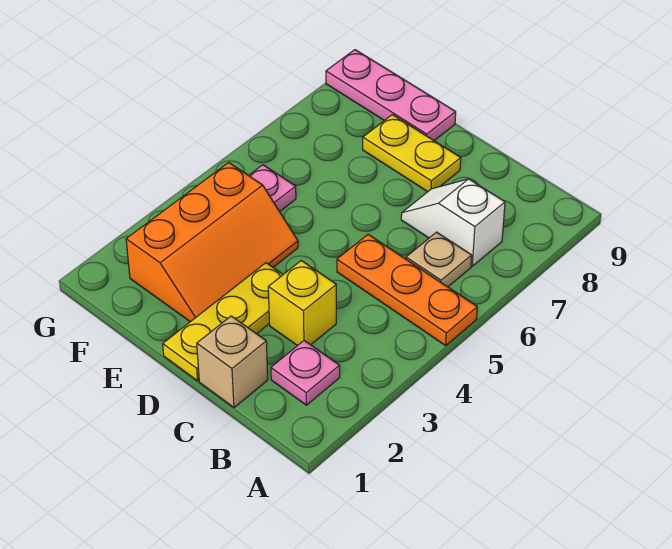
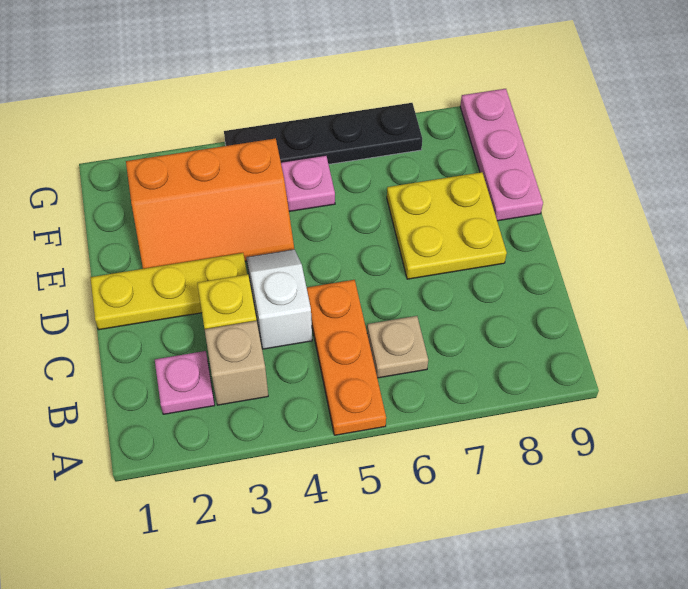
white 1x2 slope [401,179,505,266] -> white 1x2 slope moved to [246,249,312,349]
tan 1x1 brick [197,316,268,408] -> tan 1x1 brick moved to [205,321,268,405]
yellow 1x2 plate [363,115,461,192] -> yellow 2x2 plate [387,172,507,279]
none -> black 1x4 plate [224,103,422,164]

